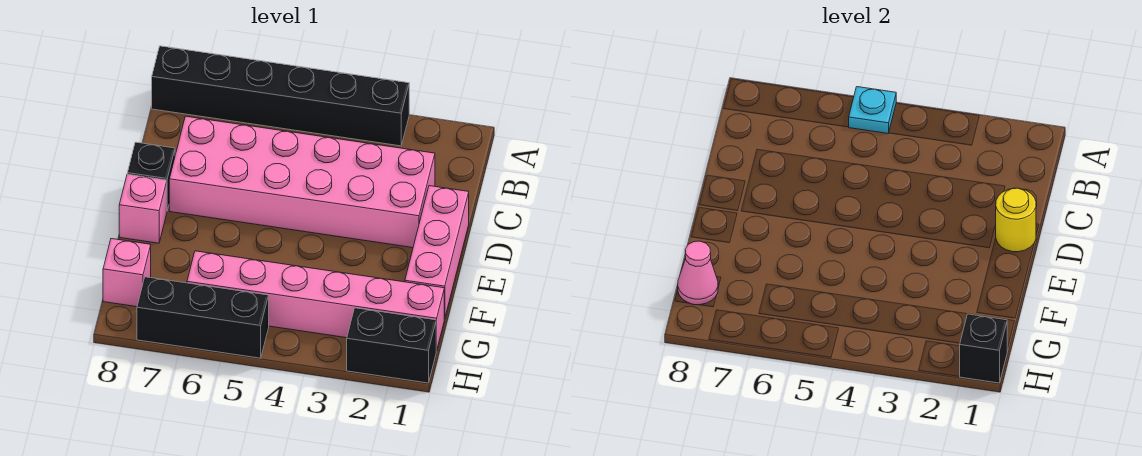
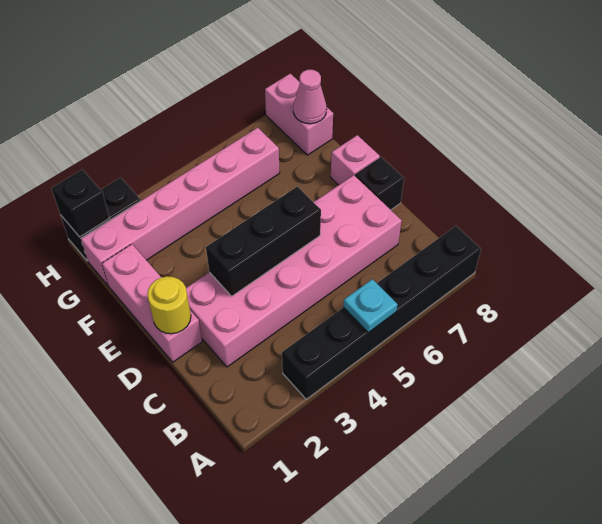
pink 1x1 brick [103,239,151,307] -> pink 1x2 brick [265,74,333,155]
black 1x3 brick [137,277,269,358] -> black 1x3 brick moved to [206,187,321,296]

